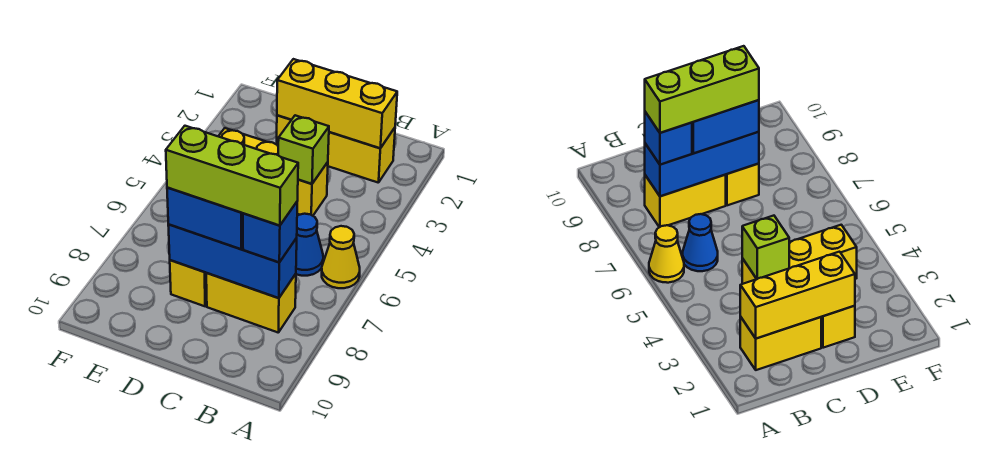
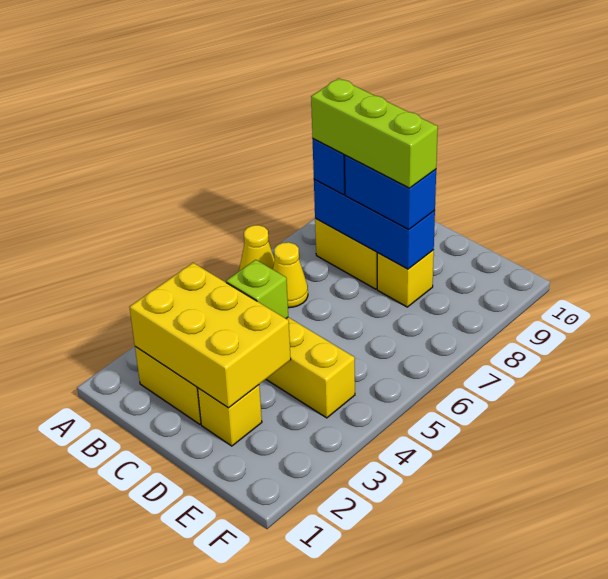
yellow 1x3 brick [277,59,397,148] -> yellow 2x3 brick [130,263,291,408]
blue 1x1 cone [296,214,323,276] -> yellow 1x1 cone [273,242,308,308]

